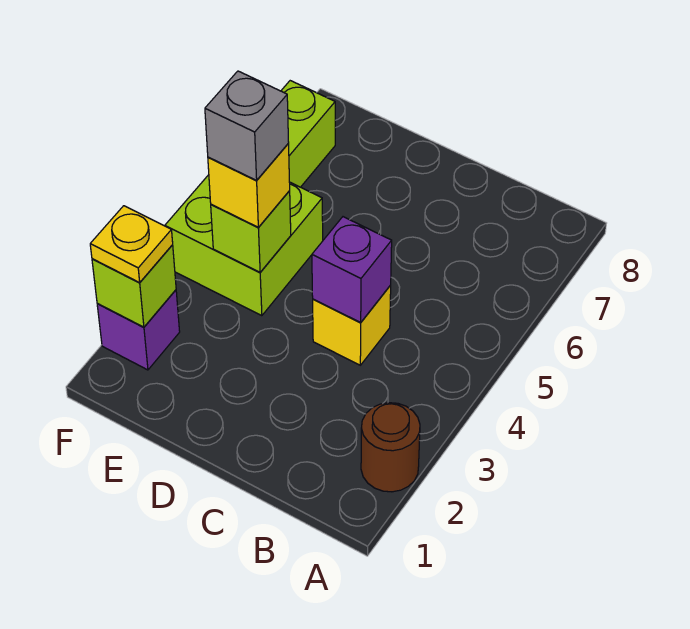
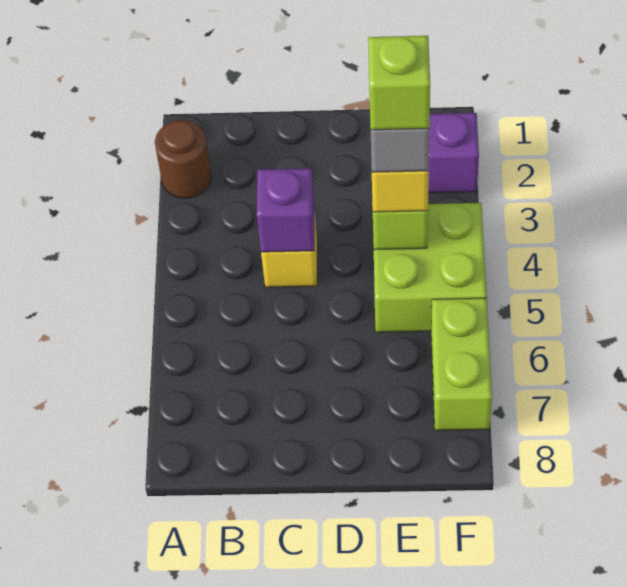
lime 1x1 brick [92,245,176,327] -> lime 1x1 brick moved to [368,36,430,130]
yellow 1x1 plate [90,206,173,283] -> none

